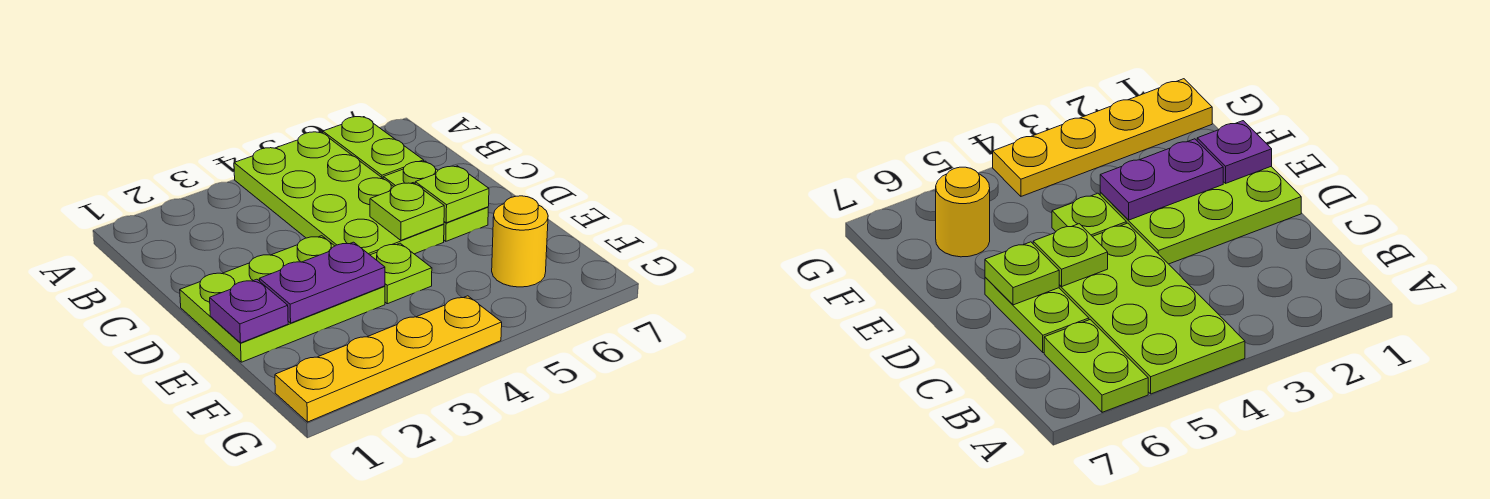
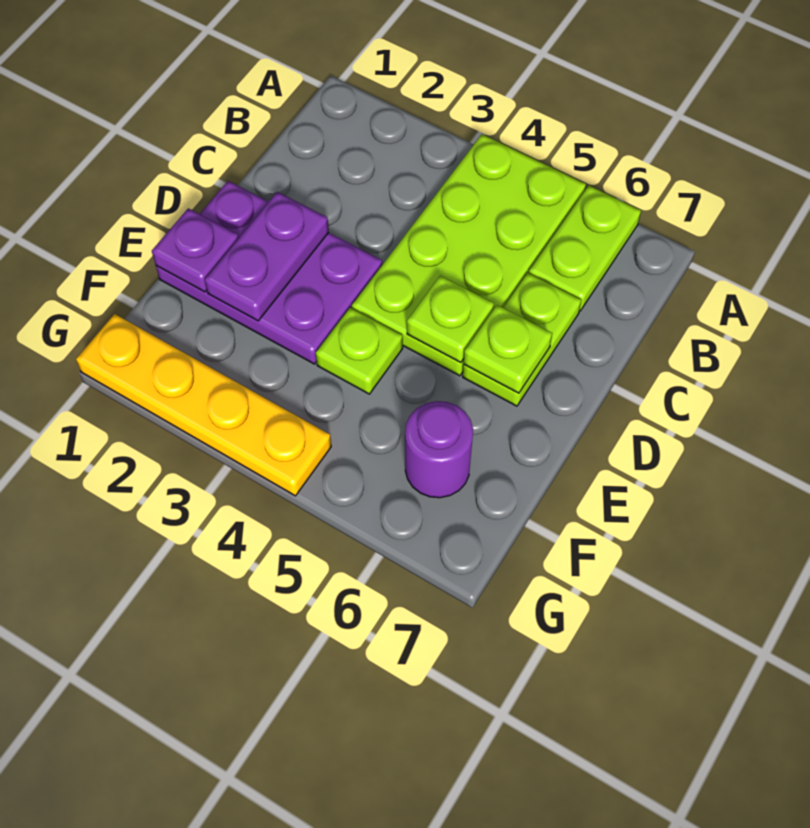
lime 2x3 plate [180,236,385,362] -> purple 2x3 plate [156,181,382,364]
purple 1x2 plate [259,242,385,323] -> purple 1x2 plate turned to [205,192,329,321]
yellow 1x1 round brick [492,196,548,287] -> purple 1x1 round brick [405,401,473,498]

